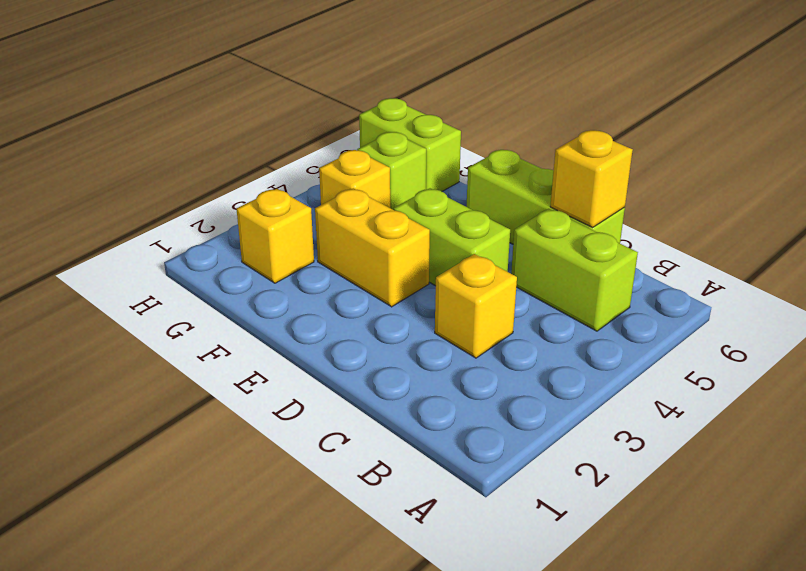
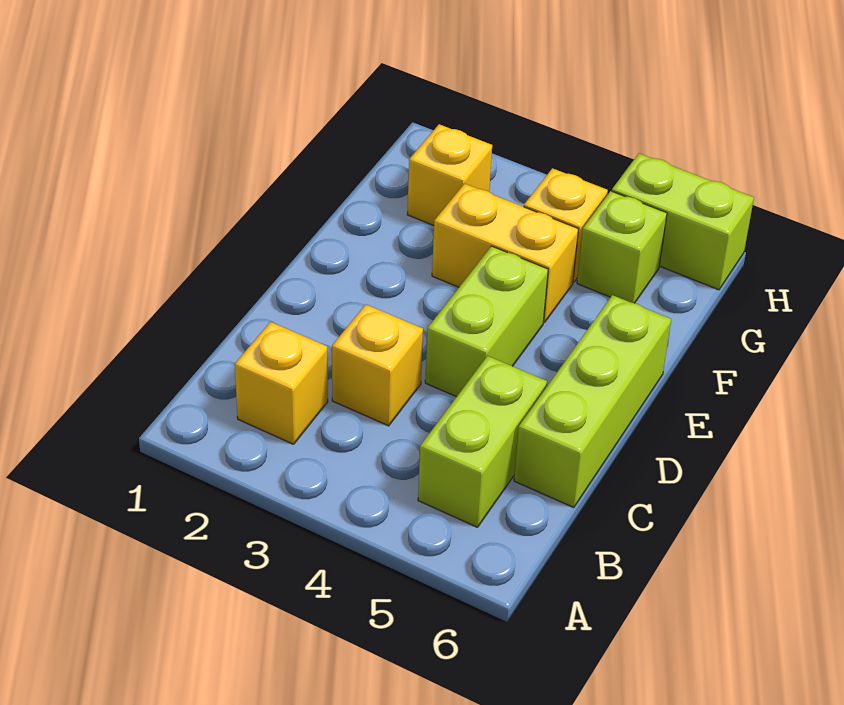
yellow 1x1 brick [550,130,633,227] -> yellow 1x1 brick moved to [235,322,328,444]
yellow 1x2 brick [315,188,430,307] -> yellow 1x2 brick turned to [432,184,579,323]
lime 1x2 brick [359,98,461,191] -> lime 1x2 brick turned to [612,153,754,290]

